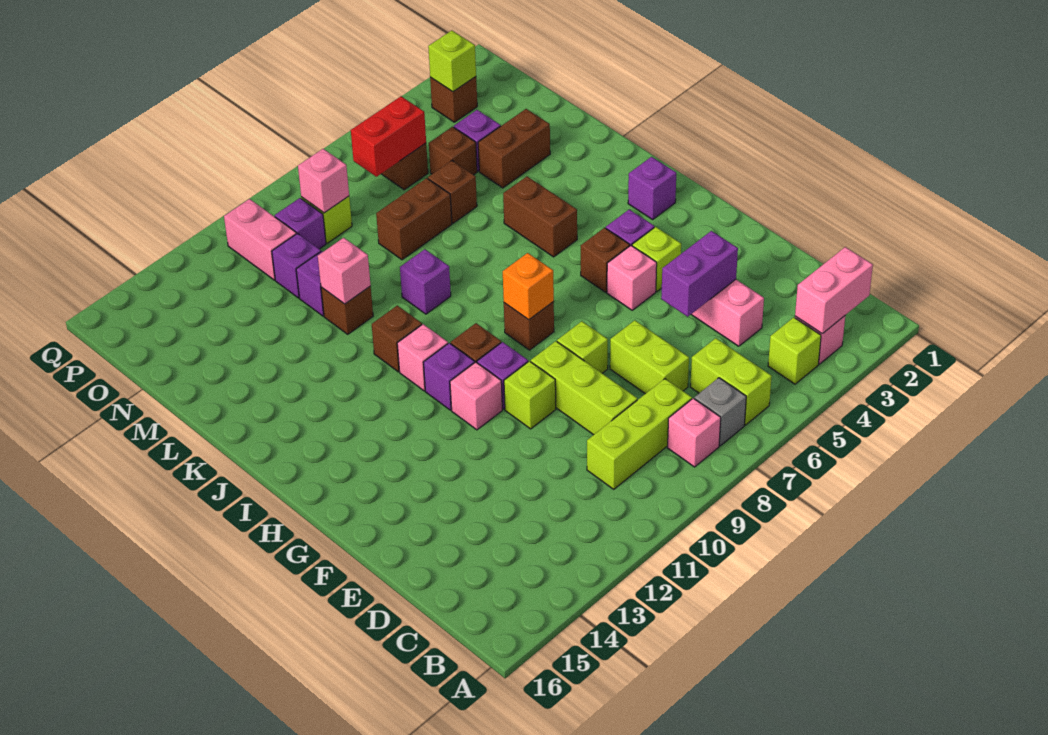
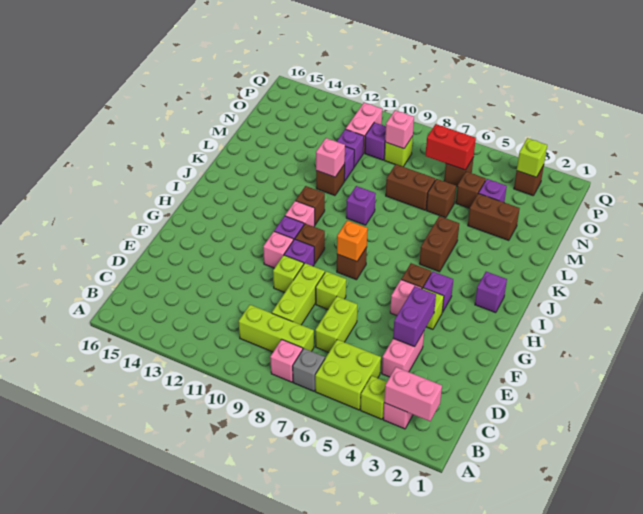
lime 1x2 brick [690,338,772,425] -> lime 2x2 brick [315,340,381,410]
purple 1x2 brick [661,231,738,317] -> purple 1x2 brick turned to [393,286,436,347]

